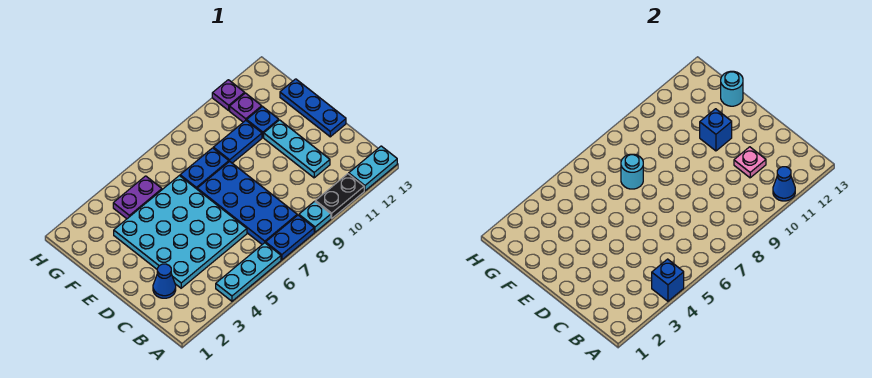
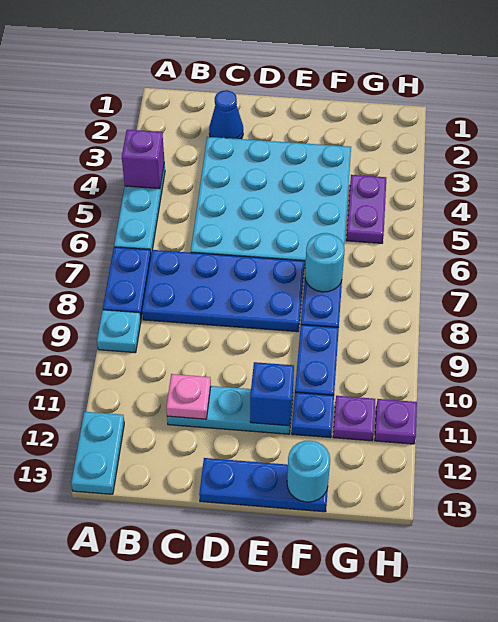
blue 1x1 brick [652,259,684,301] -> purple 1x1 brick [122,130,164,189]
black 1x2 plate [315,174,364,218] -> none
blue 1x1 cone [773,167,795,201] -> none

